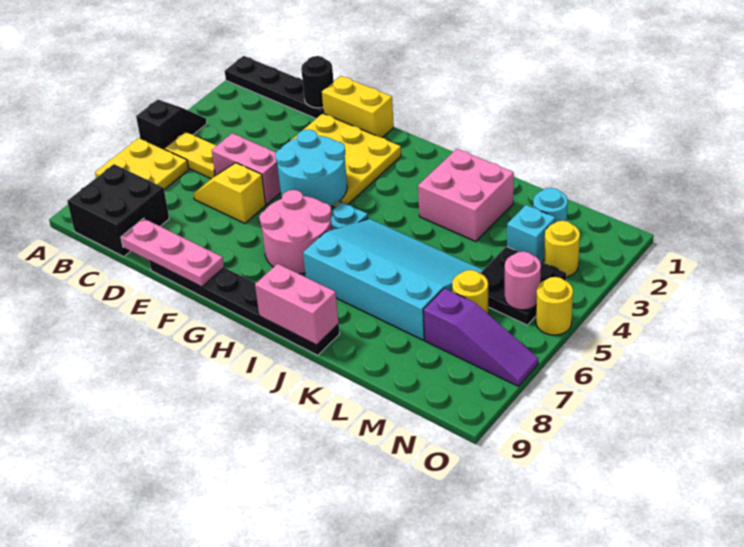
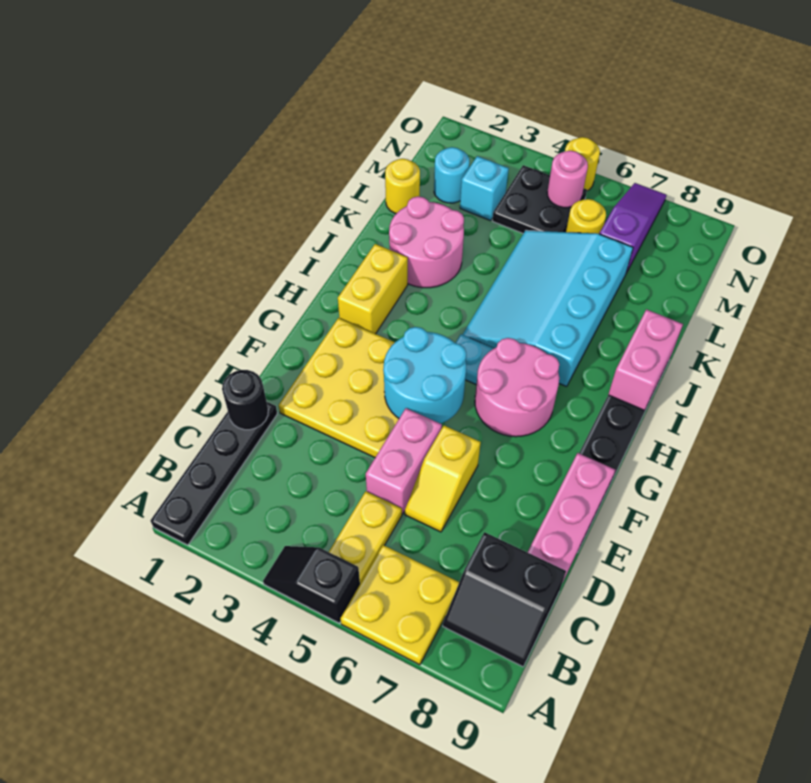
black 2x2 brick [67,164,169,257] -> black 2x2 slope [443,532,566,667]
yellow 1x2 brick [322,76,394,138] -> yellow 1x2 brick moved to [338,244,408,334]
pink 2x2 brick [418,149,514,241] -> pink 2x2 round brick [389,196,464,288]
yellow 1x1 round brick [544,221,580,277] -> yellow 1x1 round brick moved to [385,159,420,214]

